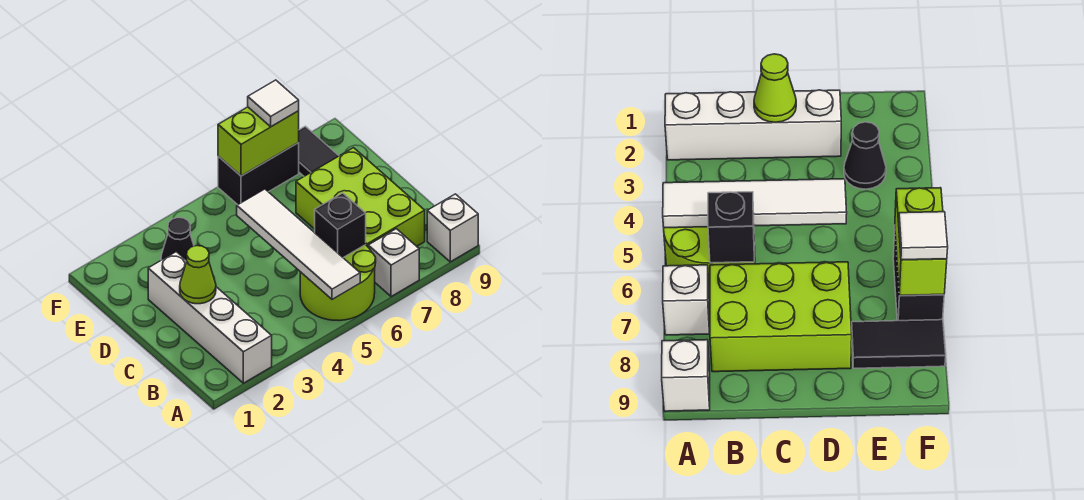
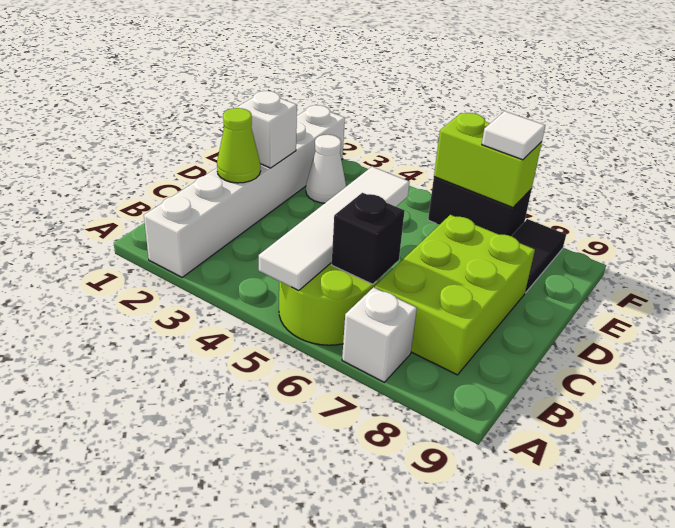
white 1x4 brick [148,252,272,383] -> white 1x6 brick [144,105,345,277]
white 1x1 brick [427,194,478,262] -> white 1x1 brick moved to [236,91,297,168]
black 1x1 cone [161,218,194,260] -> white 1x1 cone [306,135,346,203]

